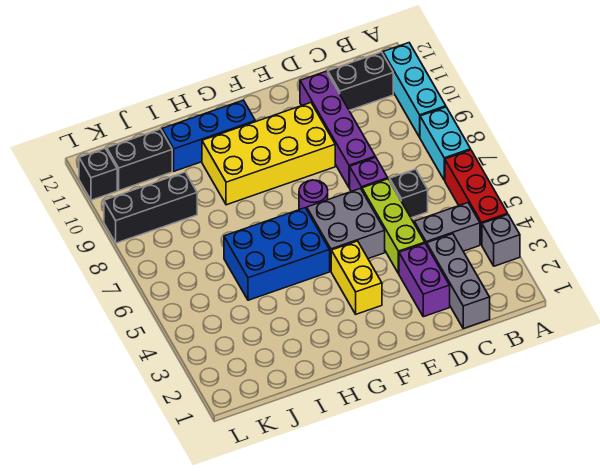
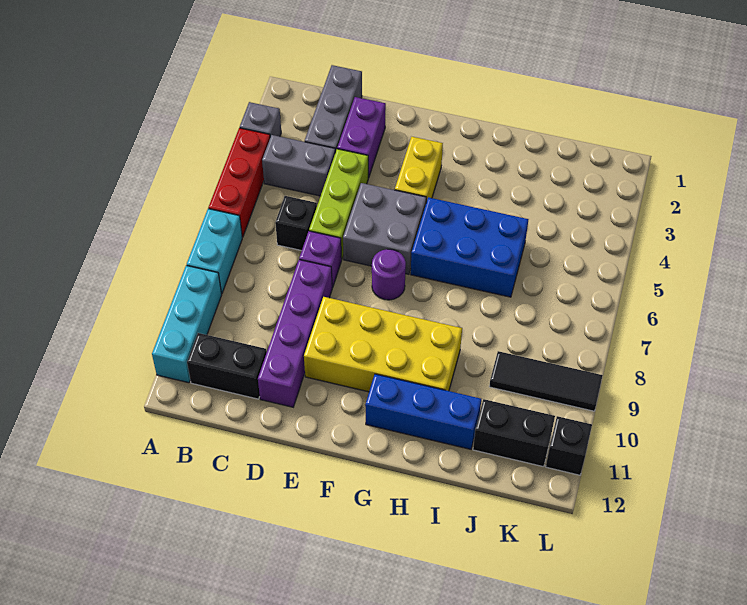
black 1x3 brick [104,172,197,243] -> black 1x3 tile [489,351,603,411]

